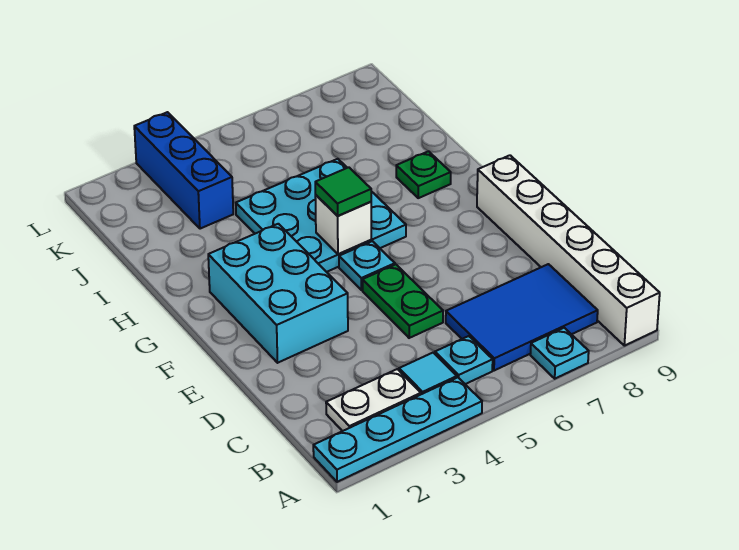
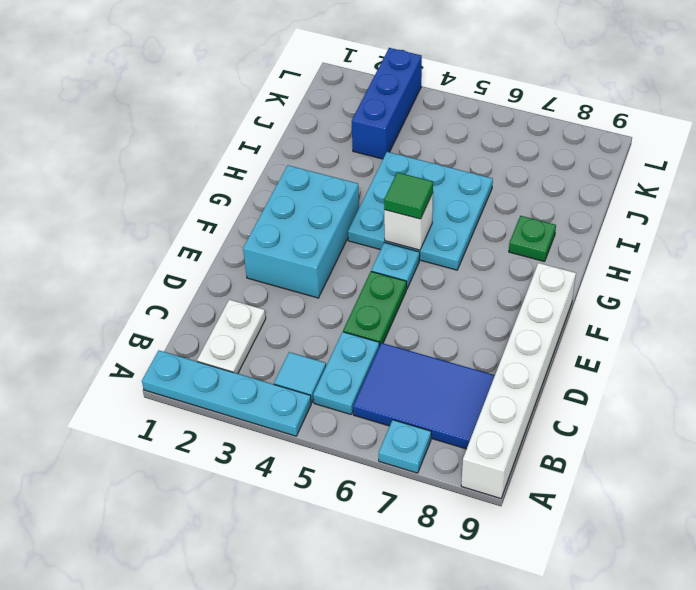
white 1x2 plate [326,369,421,431] -> white 1x2 plate turned to [197,300,266,374]
cyan 1x1 plate [435,336,493,384] -> cyan 1x2 plate [313,332,379,414]

